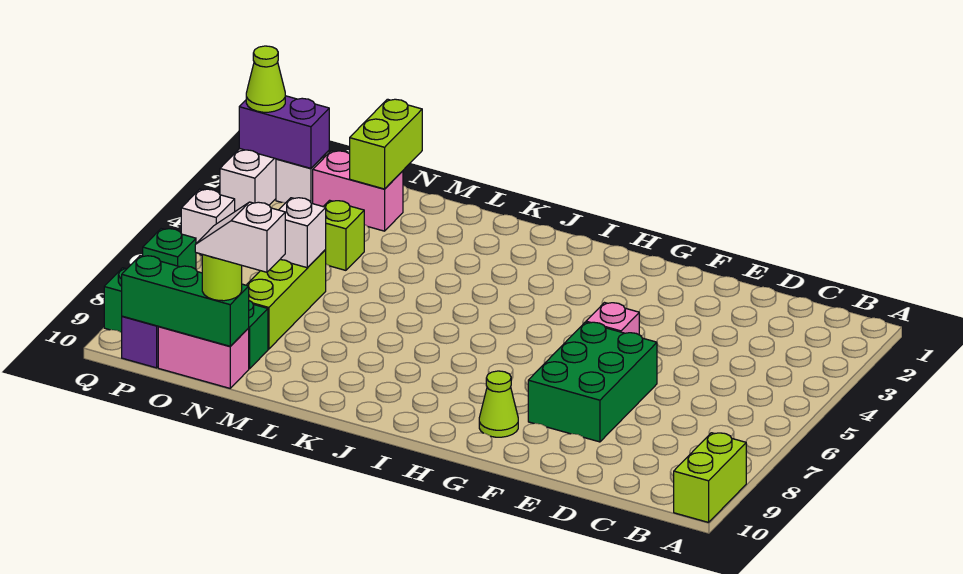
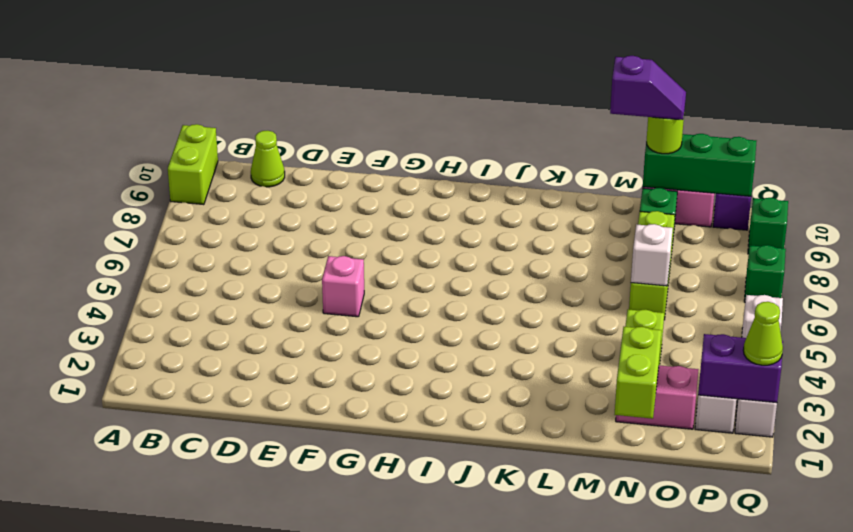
green 2x3 brick [528,322,657,442] -> none
lime 1x1 cone [479,371,518,437] -> lime 1x1 cone moved to [251,131,285,187]
white 1x2 slope [195,202,285,272] -> purple 1x2 slope [610,56,686,120]

